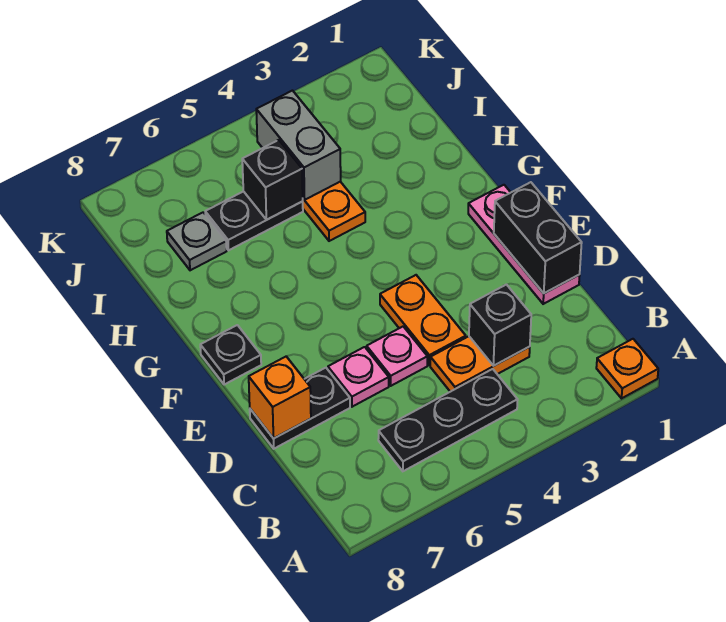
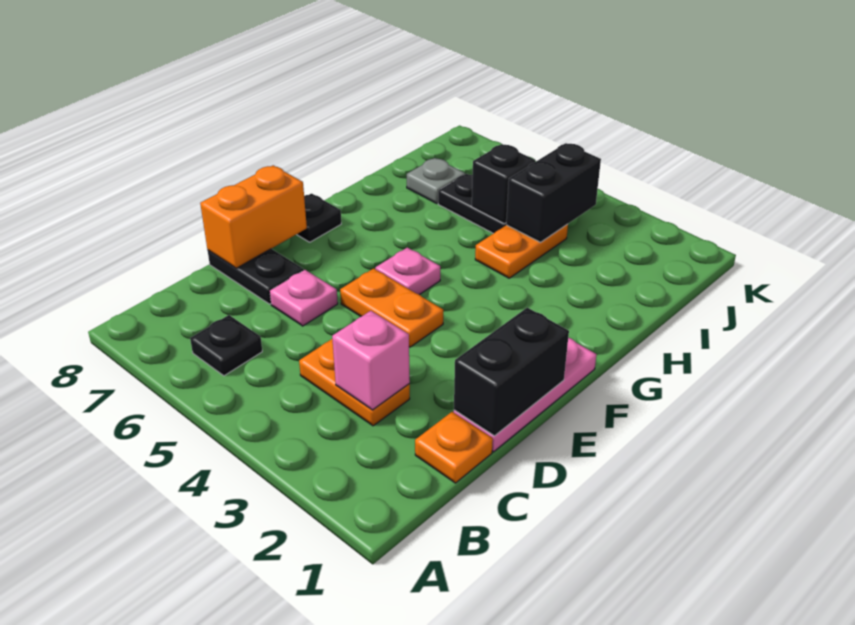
orange 1x1 plate [596,339,658,398] -> orange 1x1 plate moved to [415,412,493,483]
black 1x3 plate [378,369,518,471] -> black 1x1 plate [190,315,262,376]
black 1x1 brick [469,285,531,366] -> pink 1x1 brick [332,311,410,410]
orange 1x2 plate [380,275,466,365] -> orange 1x2 plate turned to [340,268,443,347]
pink 1x1 plate [367,327,427,386] -> pink 1x1 plate moved to [375,247,440,295]
orange 1x1 brick [249,356,311,439] -> orange 1x2 brick [200,165,307,268]
grey 1x2 brick [256,91,341,200] -> black 1x2 brick [506,143,601,242]

